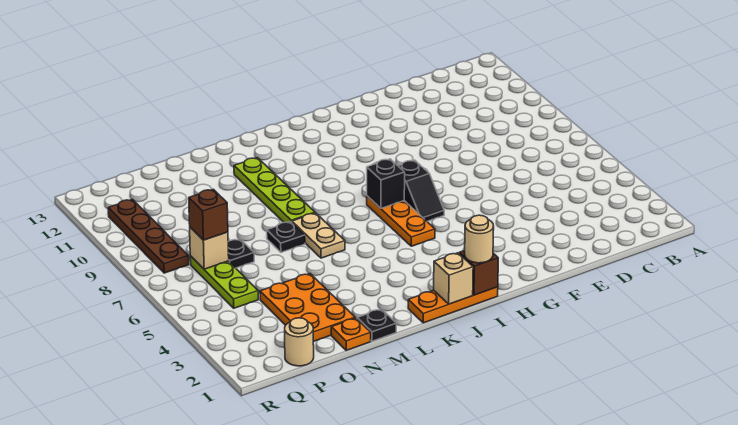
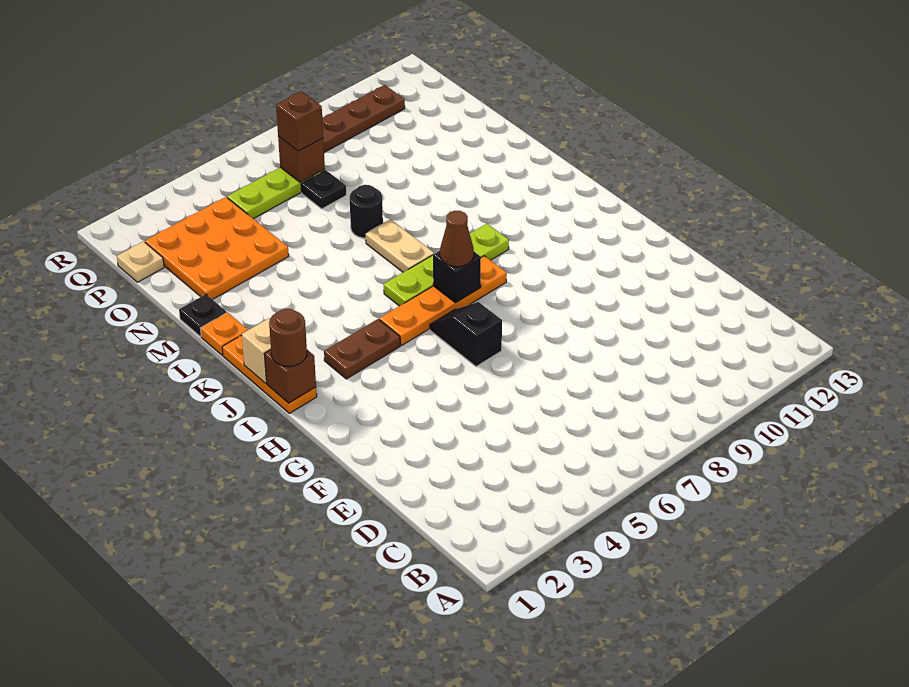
black 1x2 slope [399,160,444,221] -> black 1x2 slope turned to [430,302,502,367]
tan 1x1 round brick [465,215,494,263] -> brown 1x1 round brick [269,309,307,367]
none -> brown 1x2 plate [324,319,400,379]
orange 1x3 plate [367,196,435,246] -> orange 1x4 plate [379,256,507,345]
none -> brown 1x1 cone [440,211,474,267]
tan 1x2 plate [292,213,345,258] -> tan 1x2 plate turned to [366,219,434,272]
lime 1x4 plate [234,158,315,223] -> lime 1x4 plate moved to [384,223,509,306]
black 1x1 plate [267,222,305,252] -> black 1x1 round brick [350,185,383,238]
orange 1x1 plate [331,318,371,350] -> orange 1x1 plate moved to [200,312,248,355]
orange 2x3 plate [260,274,355,342] -> orange 3x3 plate [145,197,289,300]
tan 1x1 round brick [285,318,314,366] -> tan 1x1 plate [117,241,164,282]
tan 1x1 brick [190,227,229,269] -> brown 1x1 brick [278,136,325,182]

